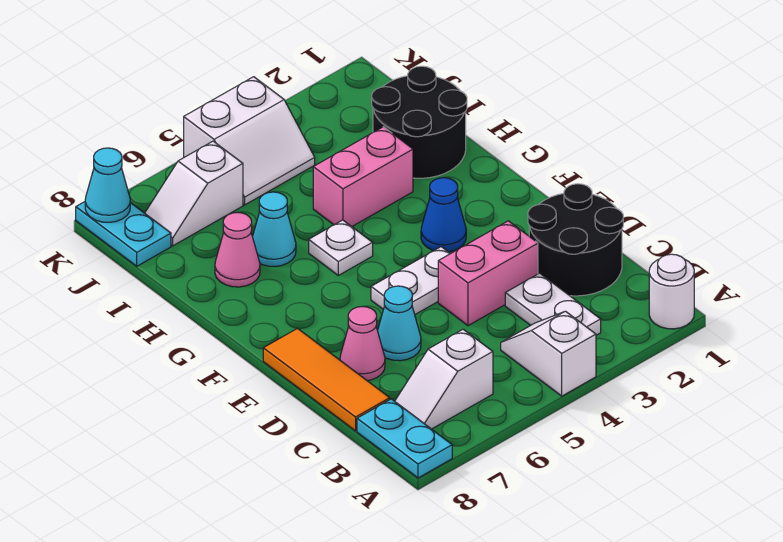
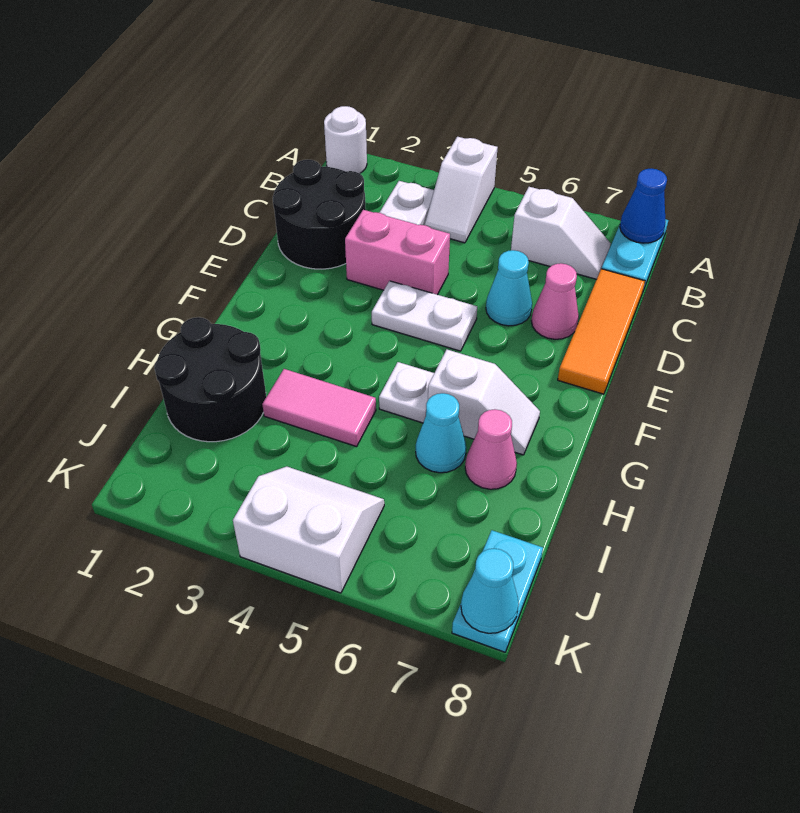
blue 1x1 cone [421,178,466,252] -> blue 1x1 cone moved to [620,169,667,243]
pink 1x2 brick [313,127,413,226] -> pink 1x2 tile [262,369,376,447]
white 1x2 slope [145,141,243,246] -> white 1x2 slope moved to [428,350,540,455]

